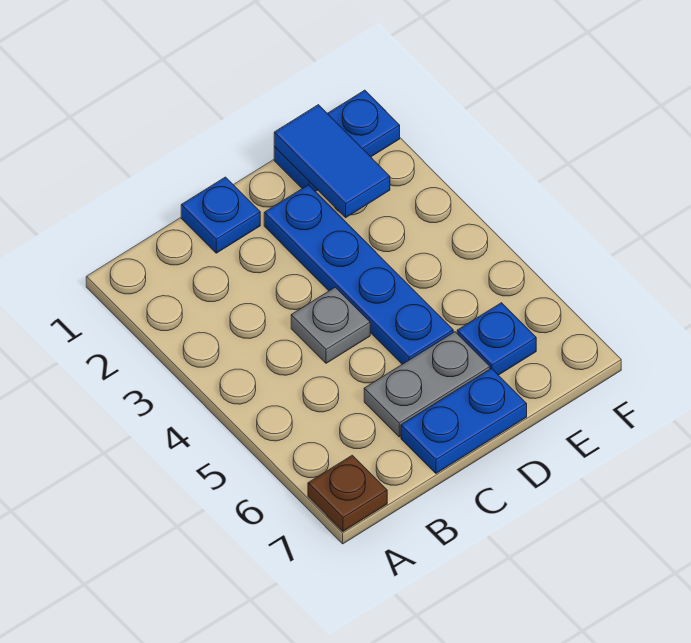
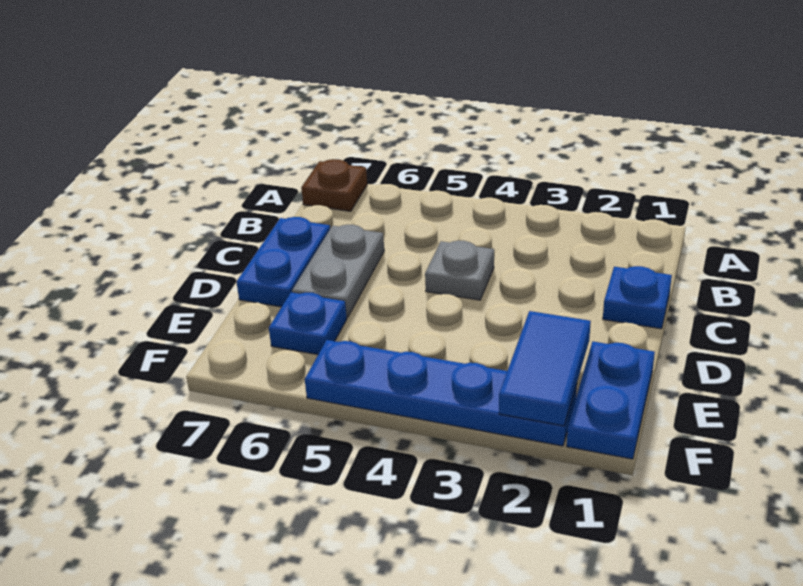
blue 1x4 plate [264,185,453,364] -> blue 1x4 plate moved to [305,340,577,446]
blue 1x2 tile [274,105,390,217] -> blue 1x2 tile turned to [499,311,591,426]

